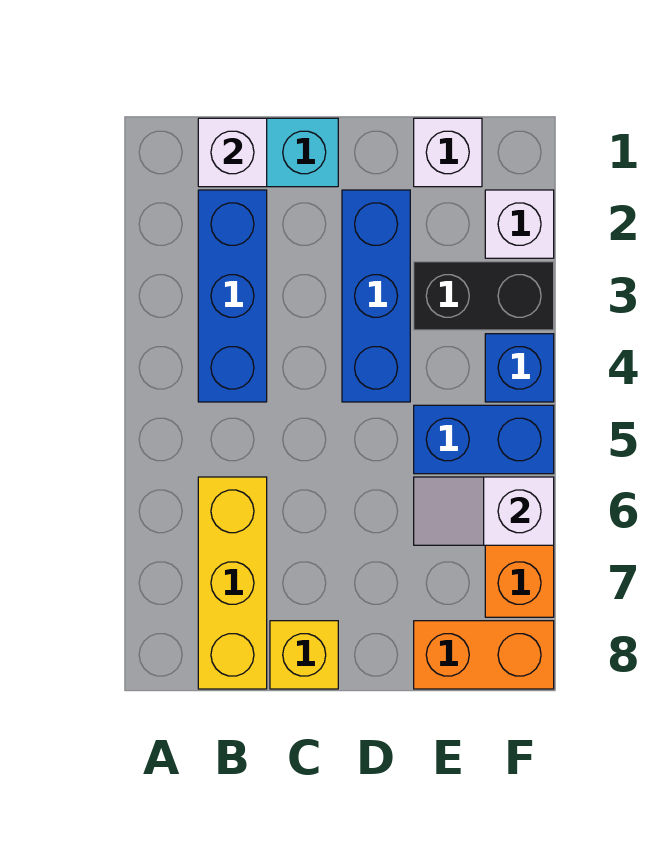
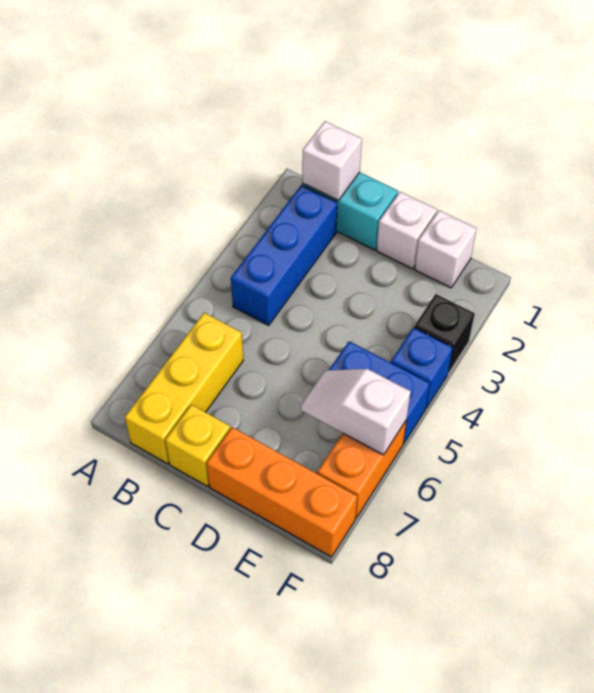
blue 1x3 brick [342,190,410,402] -> none
black 1x2 brick [414,262,554,330] -> black 1x1 brick [414,294,475,374]
orange 1x2 brick [414,621,554,689] -> orange 1x3 brick [206,427,357,557]
white 1x1 brick [485,190,554,258] -> white 1x1 brick moved to [376,192,437,269]

